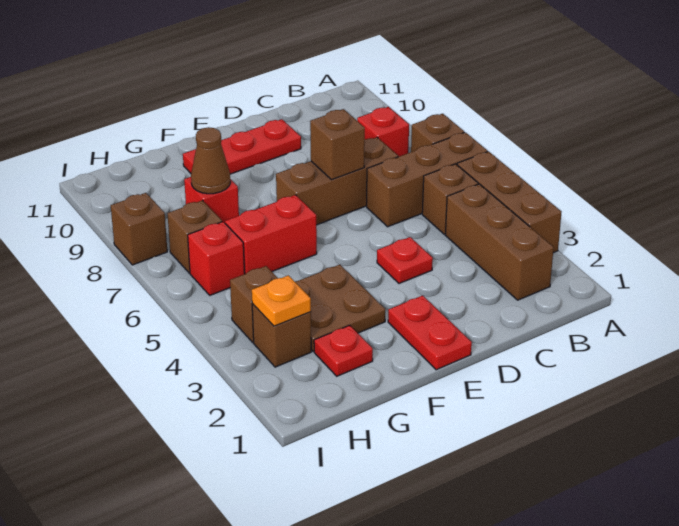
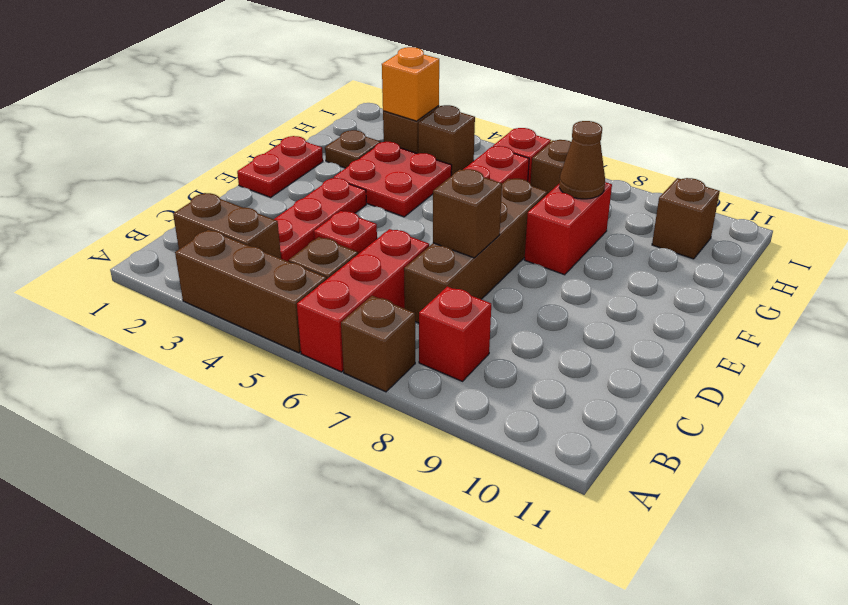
brown 1x3 brick [367,132,488,227] -> red 1x3 brick [297,229,429,372]
brown 1x3 brick [445,184,554,300] -> brown 1x2 brick [173,193,281,259]
brown 1x3 brick [276,137,398,225] -> brown 1x4 brick [404,179,548,323]
red 1x3 plate [183,119,301,174] -> red 1x3 plate moved to [274,178,366,262]
red 1x2 plate [388,296,472,370] -> red 1x2 plate turned to [237,136,323,197]
brown 2x2 plate [295,265,385,352] -> red 2x2 plate [333,142,452,217]
red 1x1 plate [314,325,373,376] -> brown 1x1 plate [325,130,381,168]
red 1x1 brick [184,177,239,223] -> red 1x2 brick [524,182,612,275]
orange 1x1 plate [252,275,311,326] -> orange 1x1 brick [382,47,439,121]
brown 1x1 brick [111,193,167,265] -> brown 1x1 brick moved to [652,178,720,259]

